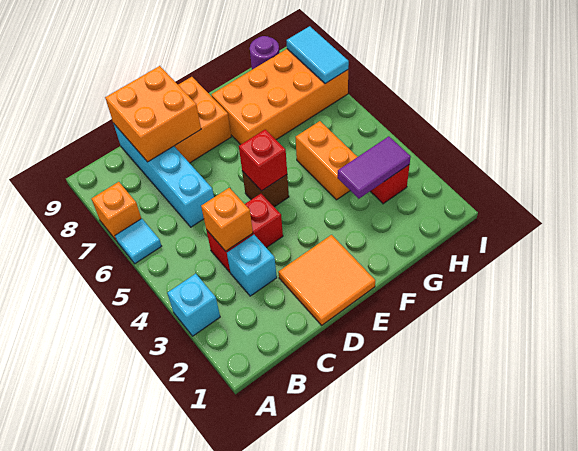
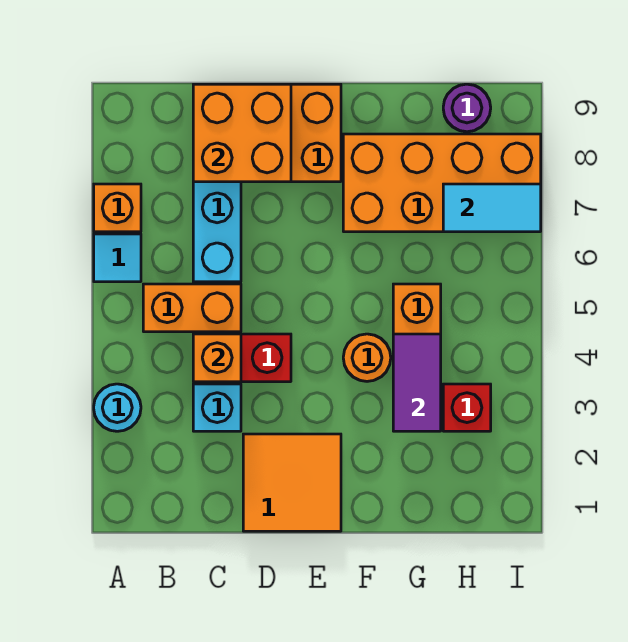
cyan 1x1 brick [167,274,220,336] -> cyan 1x1 round brick [94,384,141,431]
none -> orange 1x2 brick [143,284,241,332]
brown 1x1 brick [242,171,289,207] -> none
red 1x1 brick [239,129,287,191] -> none
none -> orange 1x1 round brick [343,334,391,381]
purple 1x2 tile [338,136,411,199] -> purple 1x2 tile turned to [393,334,441,431]
cyan 1x2 tile [286,26,349,84] -> cyan 1x2 tile turned to [443,184,541,232]

